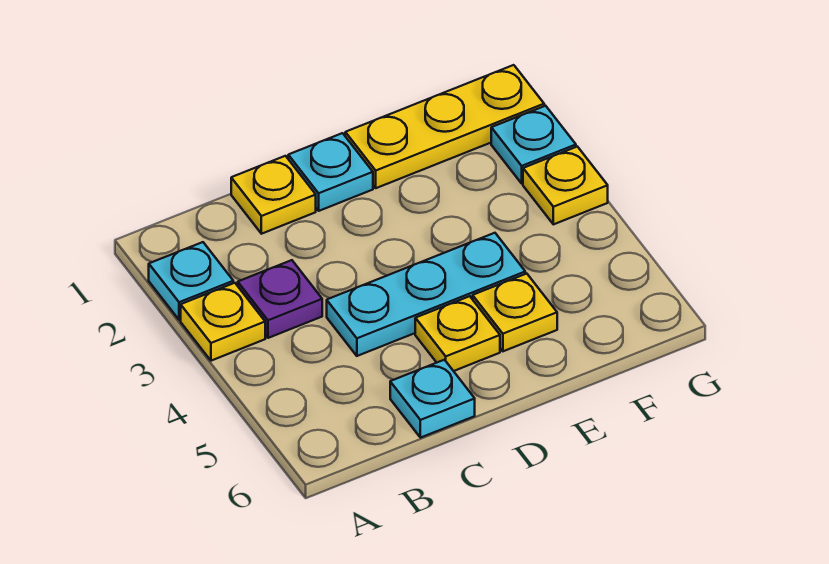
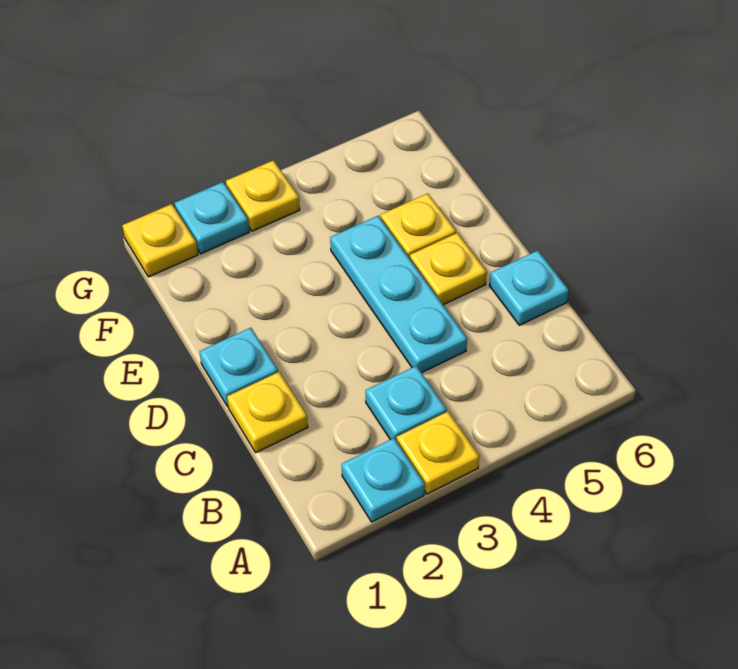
purple 1x1 plate [238,260,322,338] -> cyan 1x1 plate [366,366,447,441]
yellow 1x3 plate [345,65,544,188] -> yellow 1x1 plate [122,204,198,277]

